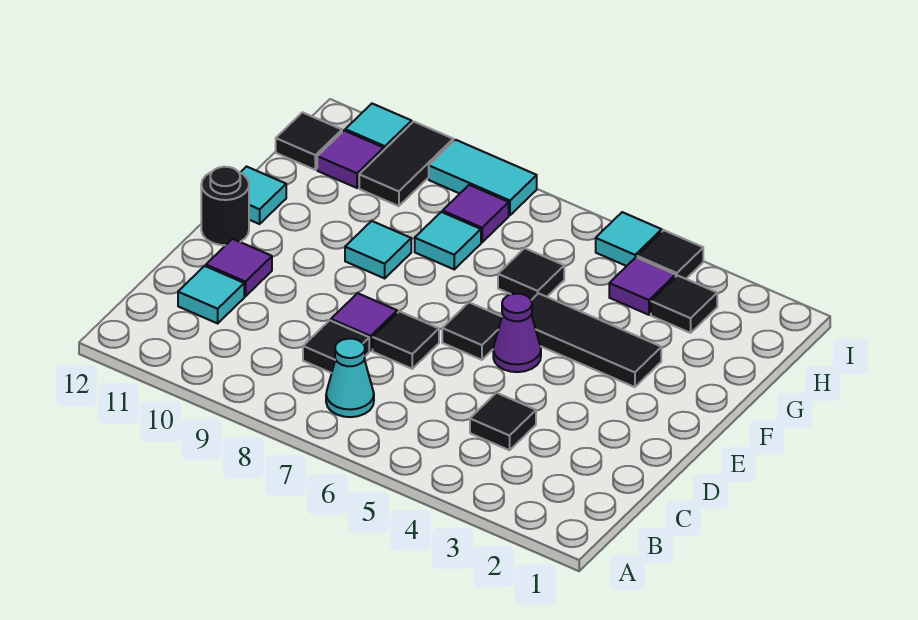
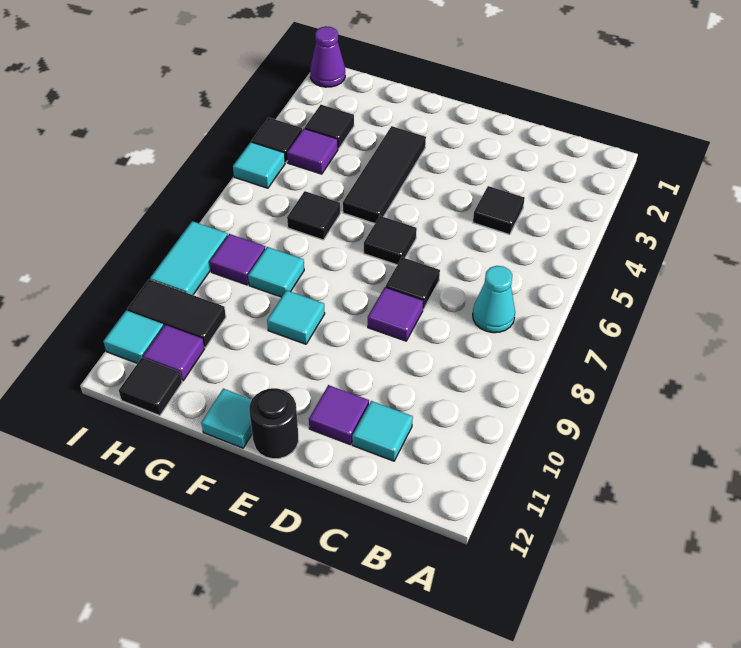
black 1x1 tile [303,320,369,373] -> none
purple 1x1 cone [493,294,541,372] -> purple 1x1 cone moved to [310,26,345,87]

